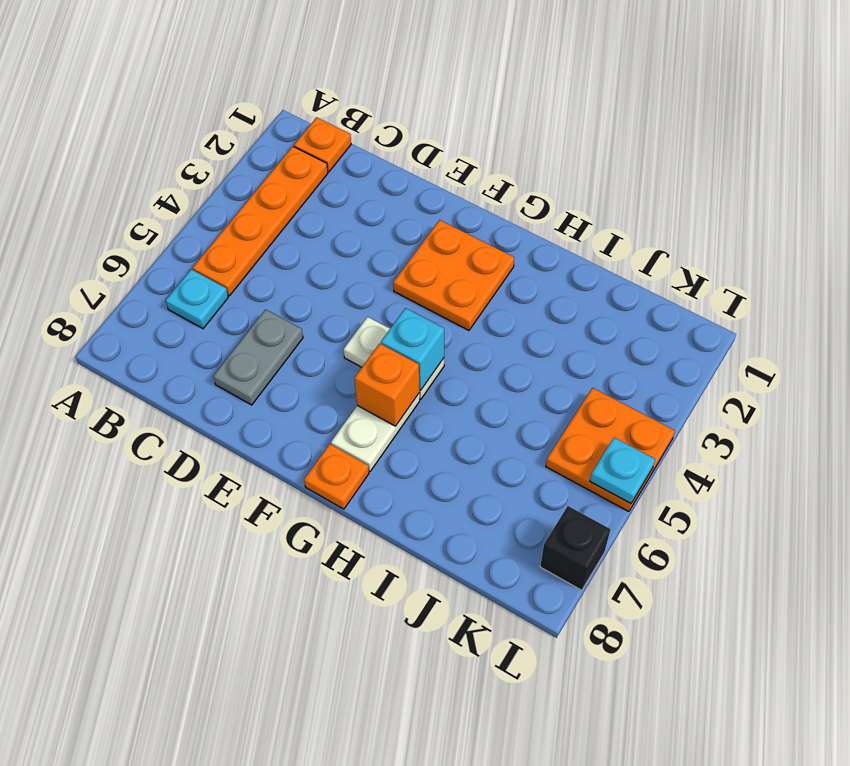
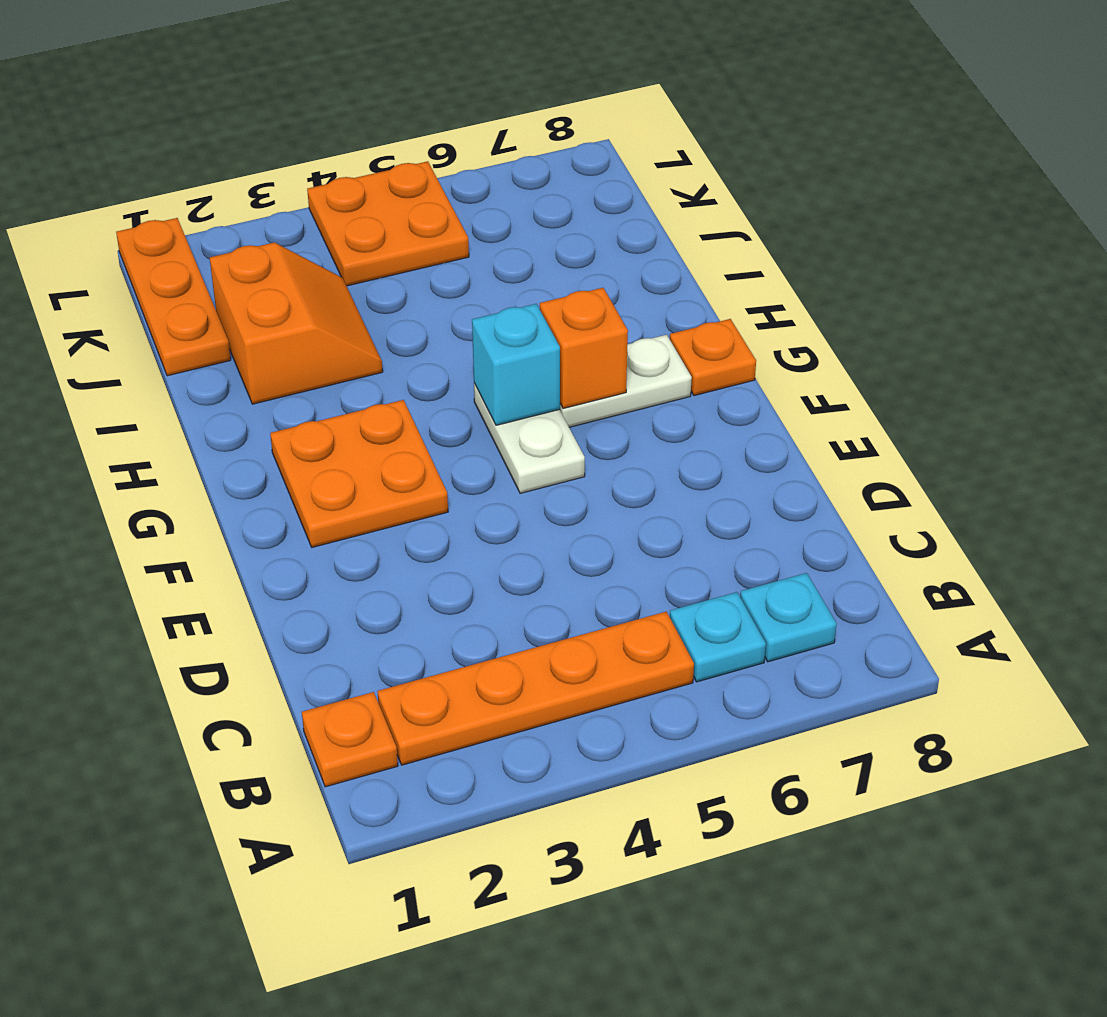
grey 1x2 plate [213,309,303,405] -> none
none -> orange 2x2 slope [210,242,383,404]
none -> orange 1x3 plate [116,218,231,376]
cyan 1x1 plate [590,438,655,503] -> cyan 1x1 plate moved to [740,573,837,662]
black 1x1 brick [540,506,611,590] -> none

